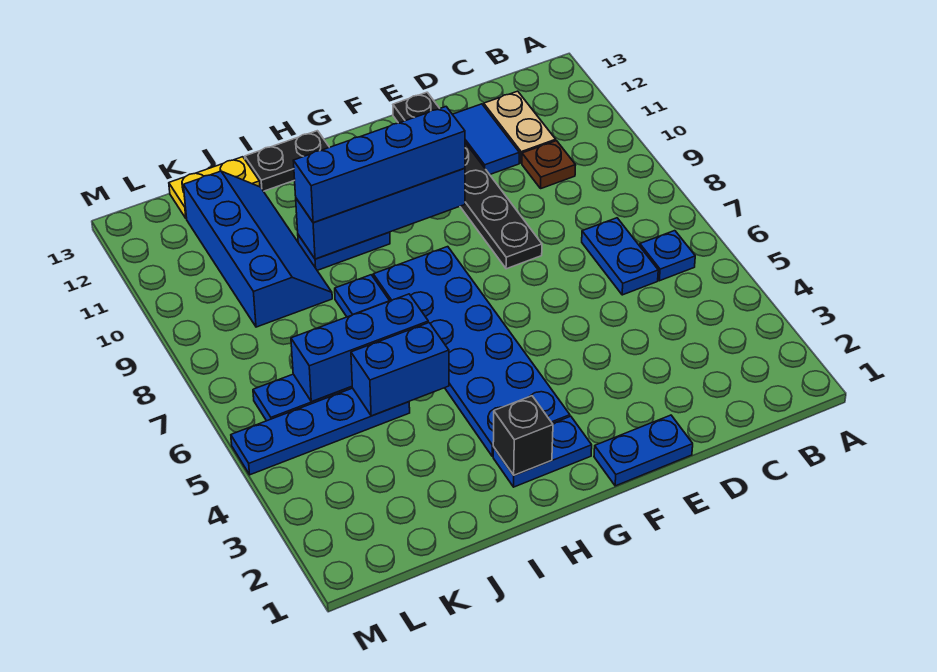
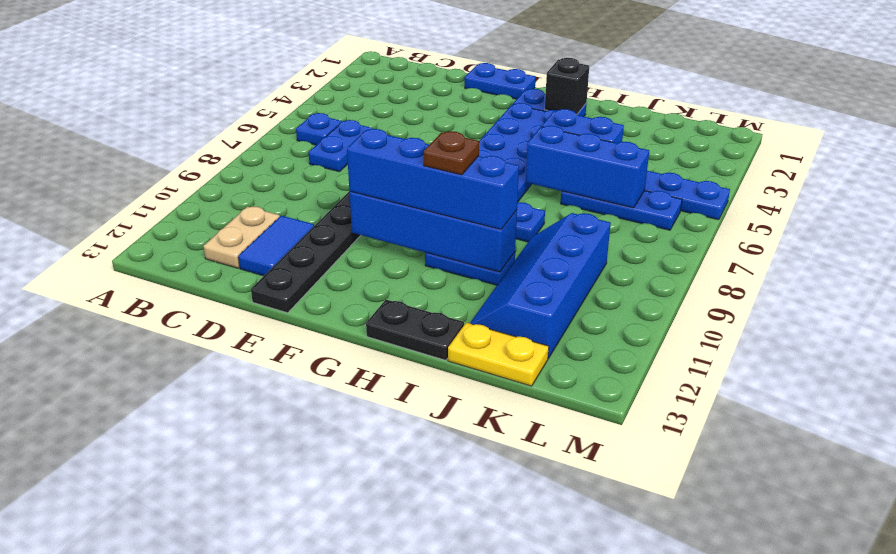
brown 1x1 plate [522,141,576,188] -> brown 1x1 plate moved to [424,131,479,175]

